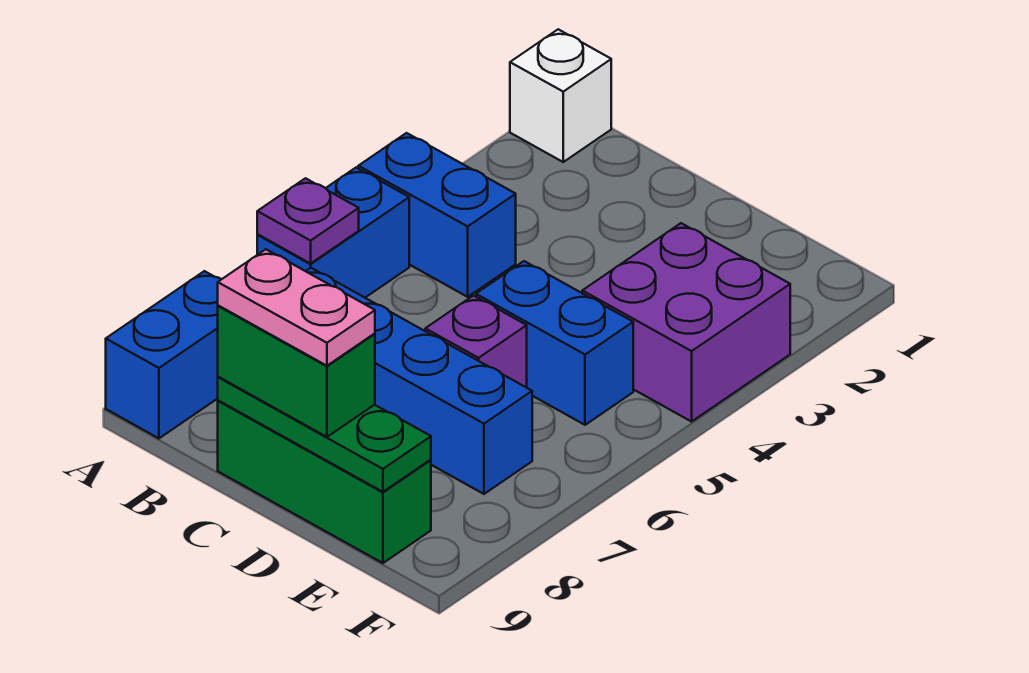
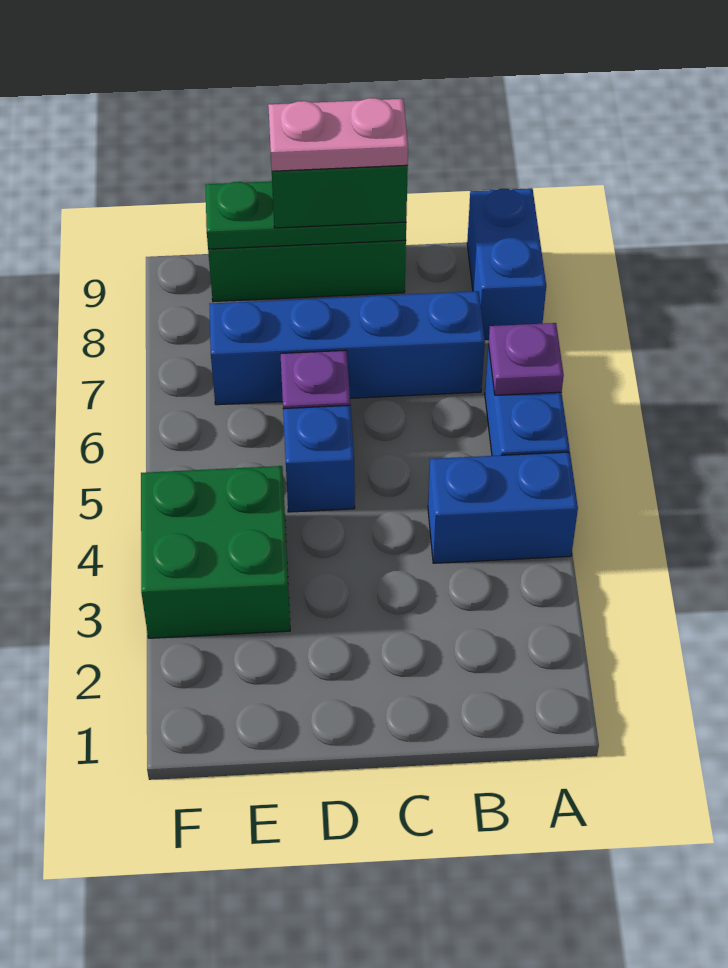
white 1x1 brick [510,29,611,162] -> none
blue 1x2 brick [476,261,633,425] -> blue 1x1 brick [283,405,355,512]
purple 2x2 brick [582,223,790,422] -> green 2x2 brick [141,466,290,638]

